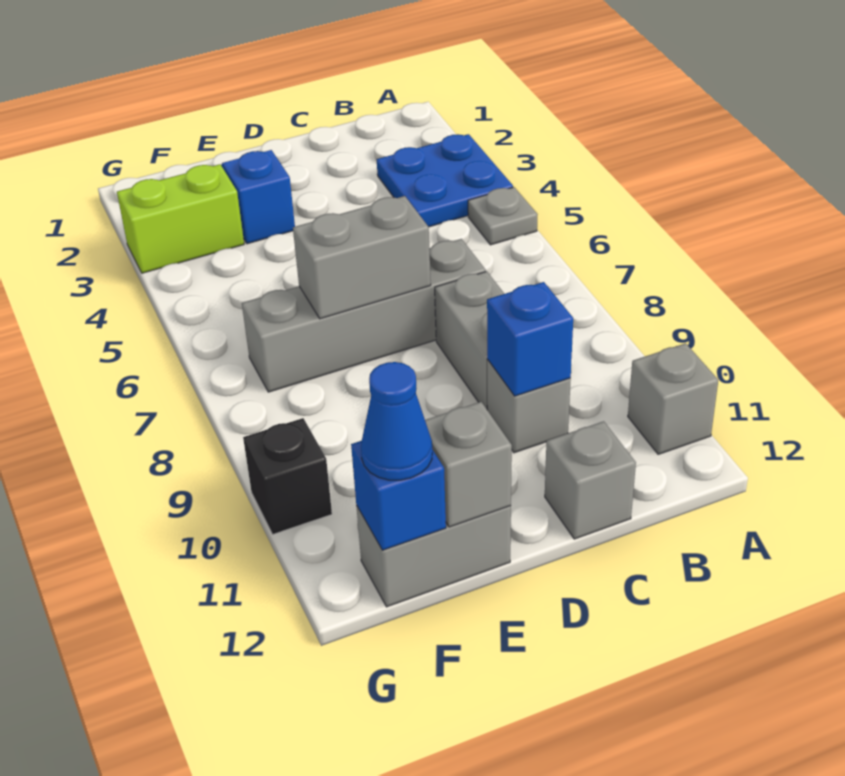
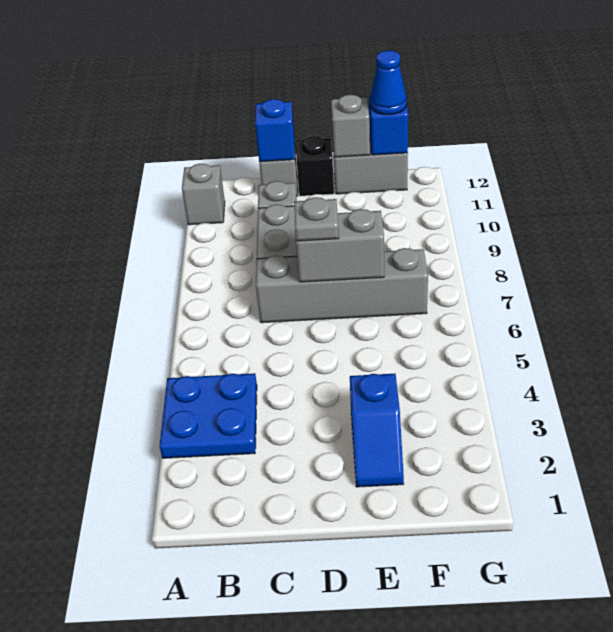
grey 1x1 plate [468,187,538,245] -> grey 1x1 plate moved to [294,197,339,241]
blue 1x1 brick [487,282,573,396] -> blue 1x1 brick moved to [255,99,295,162]
lime 1x2 brick [117,164,244,273] -> none
black 1x1 brick [243,418,332,534] -> black 1x1 brick moved to [296,136,334,196]

